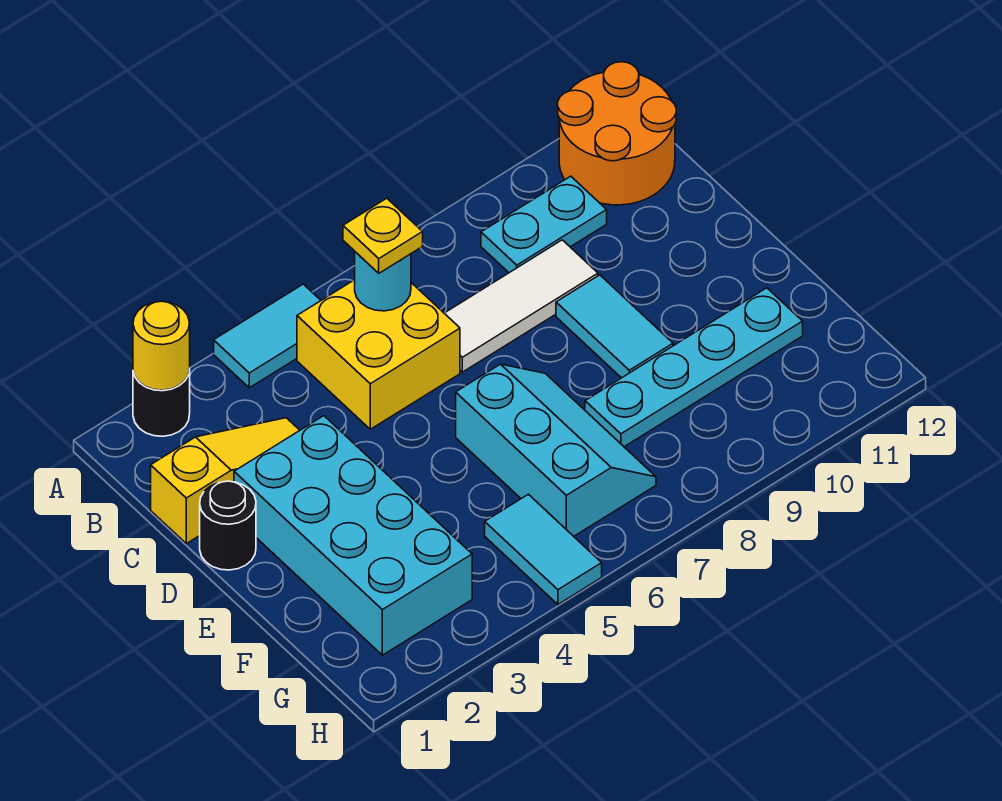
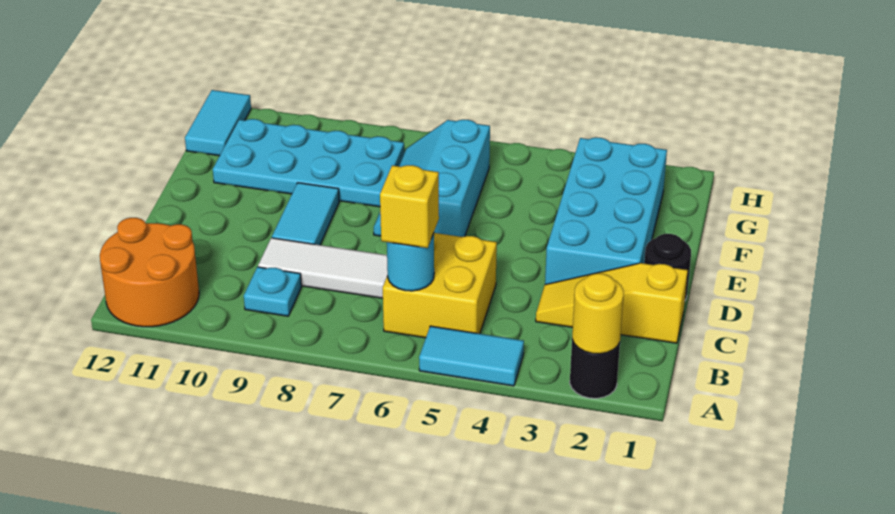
yellow 1x1 plate [343,198,423,273] -> yellow 1x1 brick [380,165,439,248]
cyan 1x2 plate [481,176,607,273] -> cyan 1x1 plate [244,267,301,316]
cyan 1x4 plate [585,288,803,447] -> cyan 2x4 plate [213,119,404,207]
cyan 1x2 tile [485,494,602,604] -> cyan 1x2 tile moved to [185,90,251,156]

